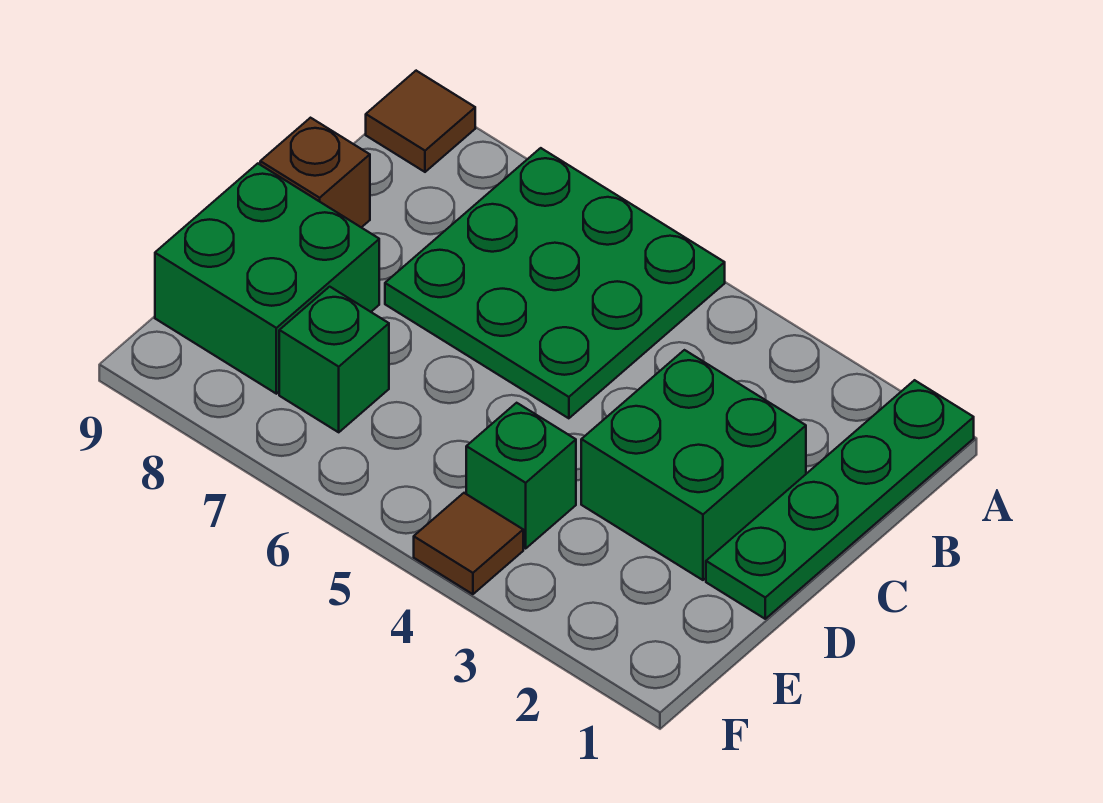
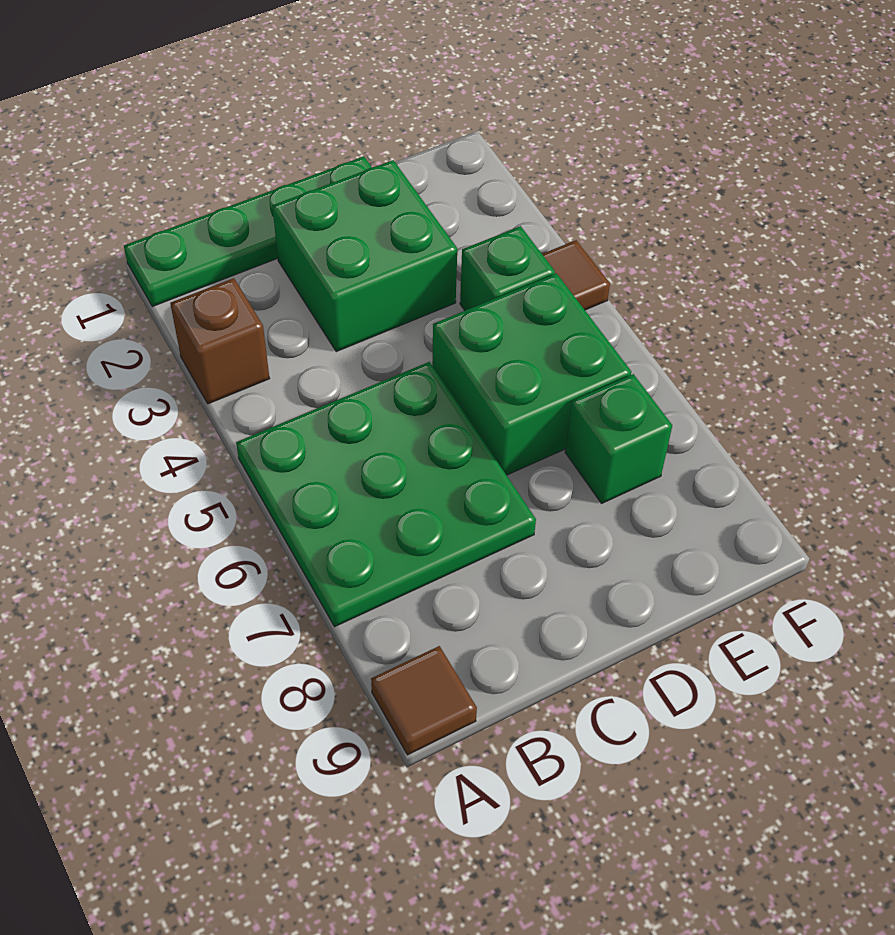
brown 1x1 brick [260,118,370,227] -> brown 1x1 brick moved to [170,278,270,404]
green 2x2 brick [155,164,379,394] -> green 2x2 brick moved to [432,273,631,475]

